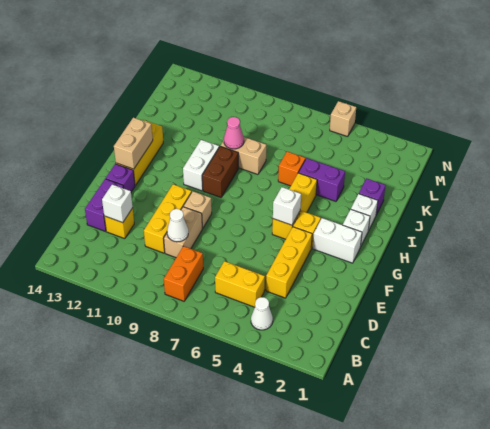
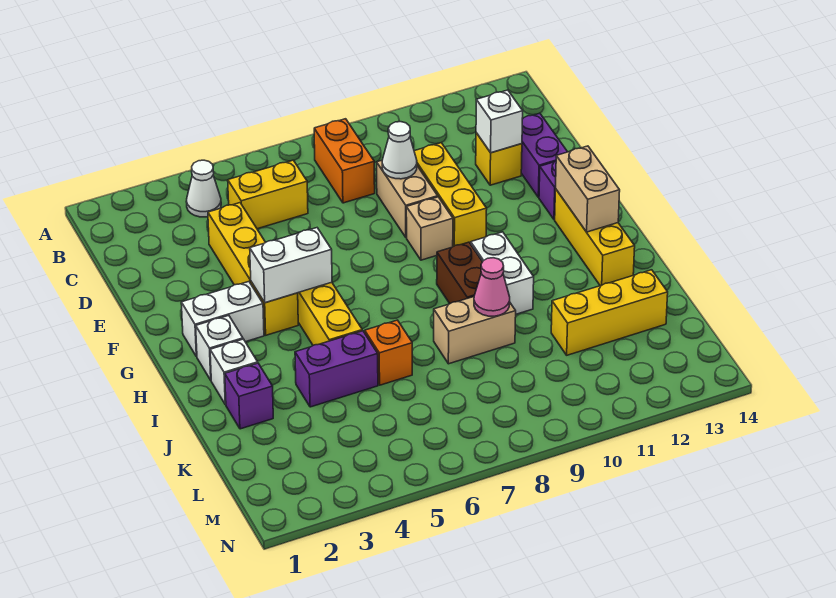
white 1x1 brick [273,187,301,225] -> white 1x2 brick [250,228,332,303]
none -> yellow 1x3 brick [551,270,668,355]
tan 1x1 brick [330,101,356,137] -> none

